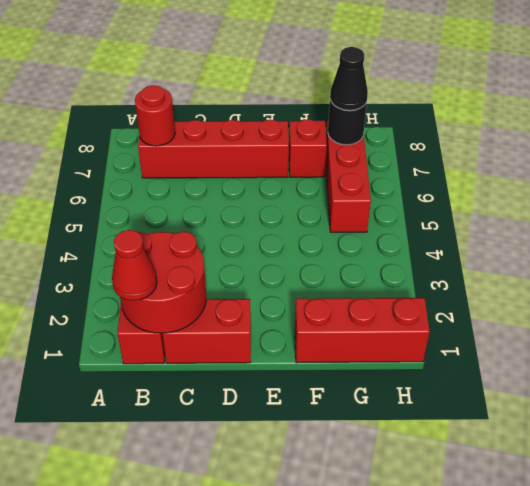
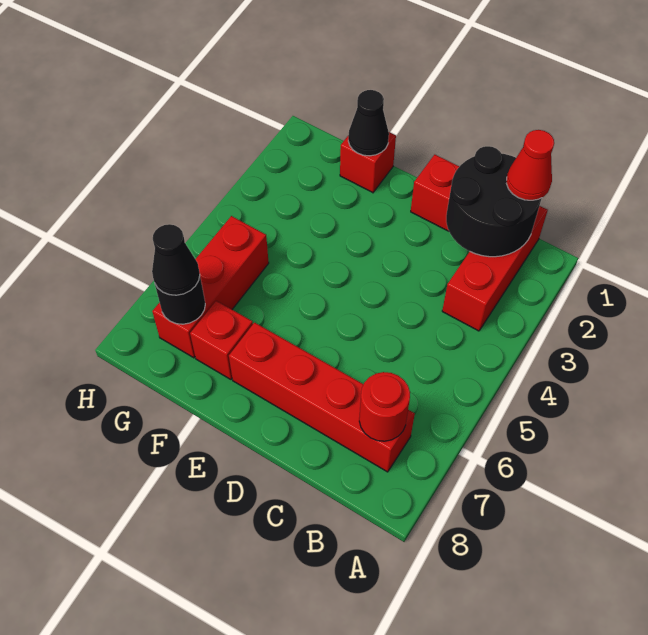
red 2x2 round brick [120,232,207,333] -> black 2x2 round brick [446,146,542,257]
red 1x3 brick [295,298,430,363] -> red 1x1 brick [340,132,396,193]
none -> black 1x1 cone [348,90,389,156]

